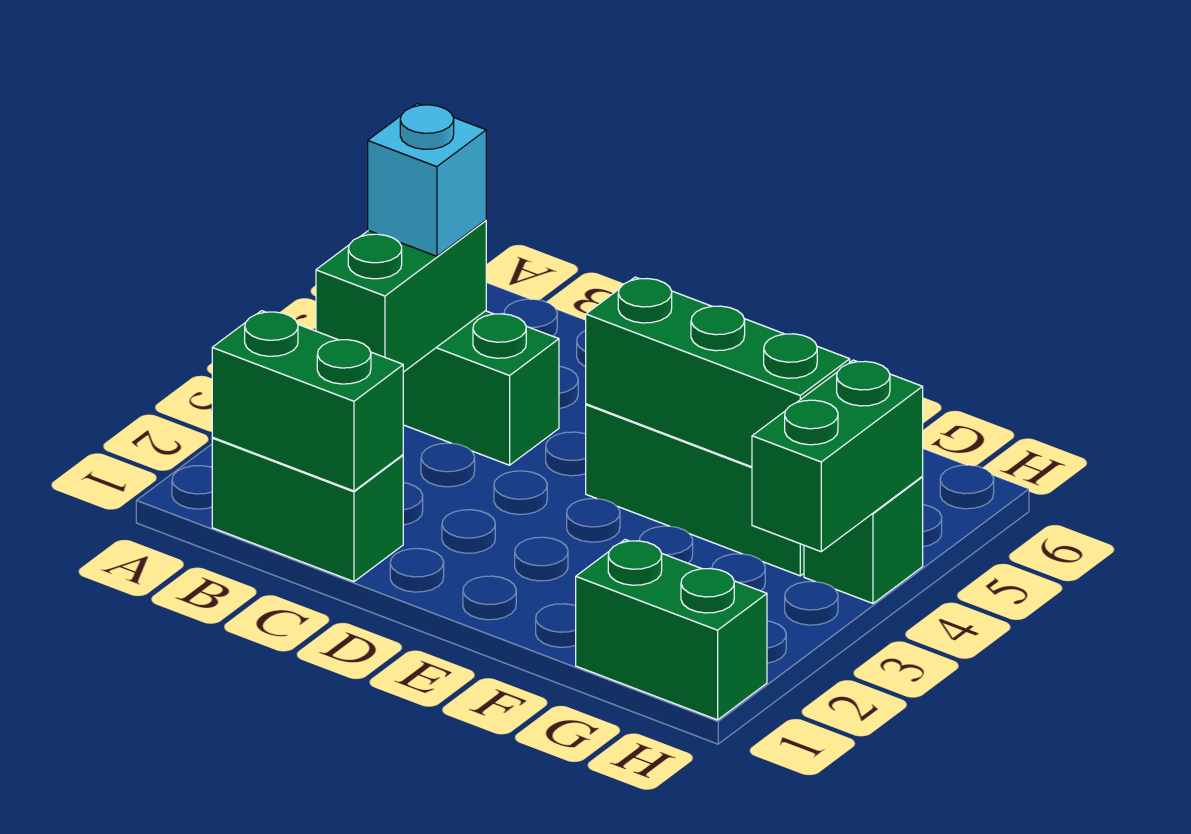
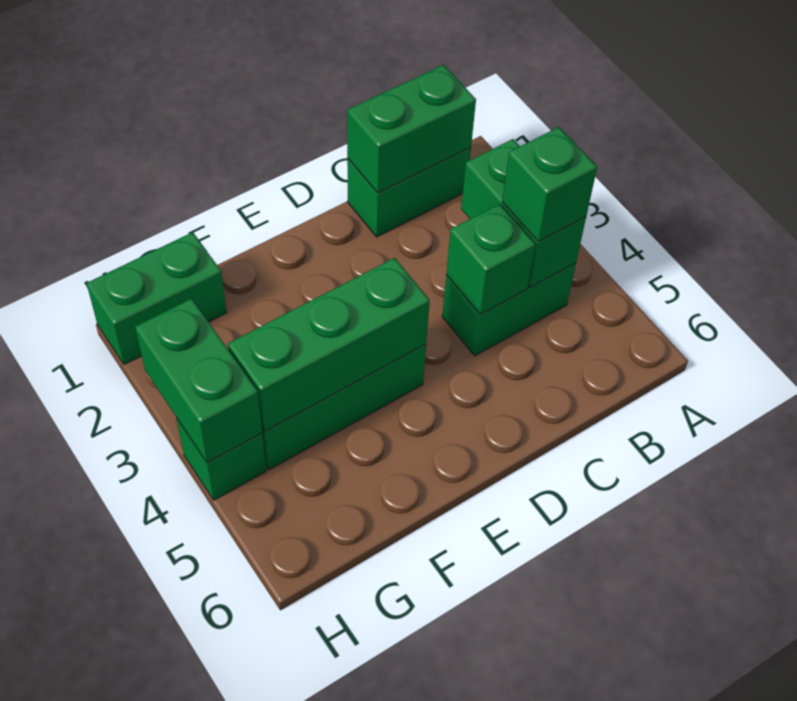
cyan 1x1 brick [368,104,486,256] -> green 1x1 brick [502,127,597,242]
none -> green 1x1 brick [446,204,536,315]

